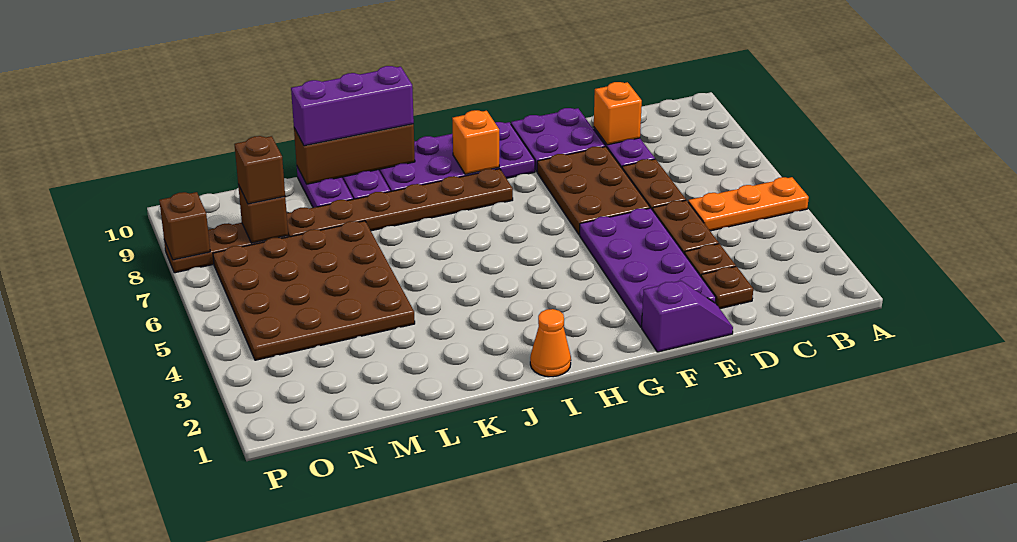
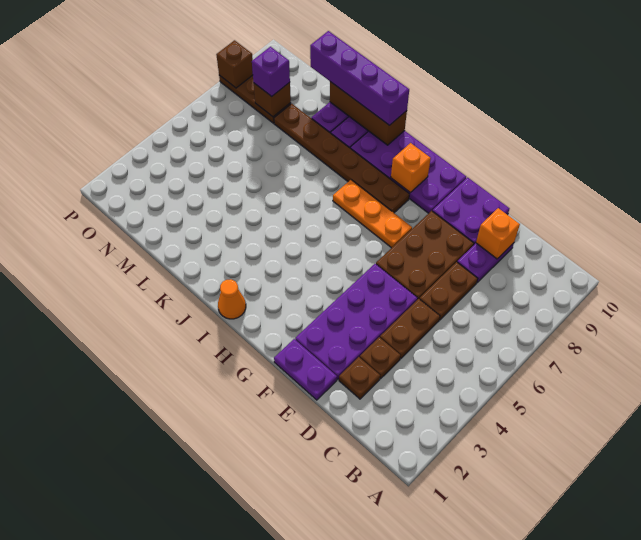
orange 1x3 plate [688,177,809,231] -> orange 1x3 plate moved to [333,180,412,248]
purple 1x2 slope [642,281,733,352] -> purple 1x2 plate [274,339,337,400]
purple 1x3 brick [291,66,414,146] -> purple 1x4 brick [310,31,409,125]
brown 4x4 plate [213,221,415,360] -> none
brown 1x1 brick [234,136,285,204] -> purple 1x1 brick [252,47,290,96]

